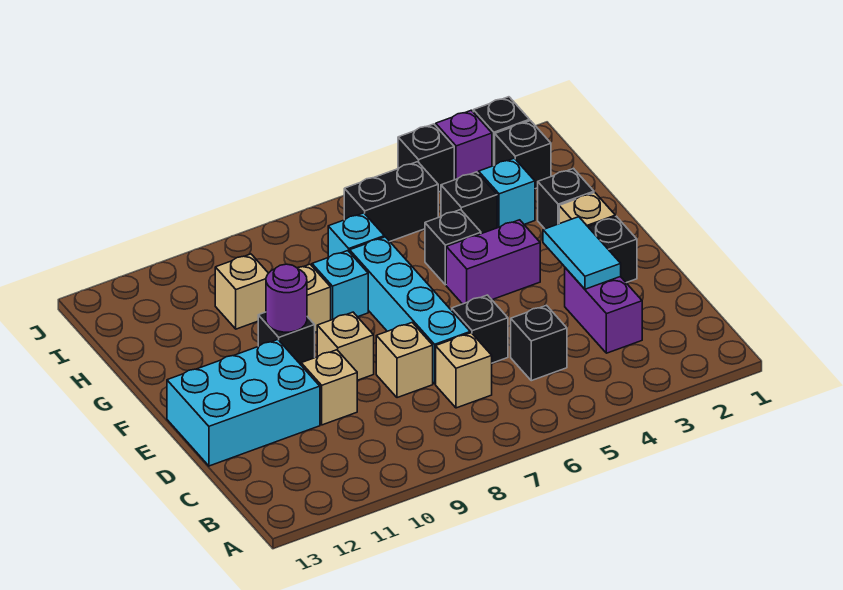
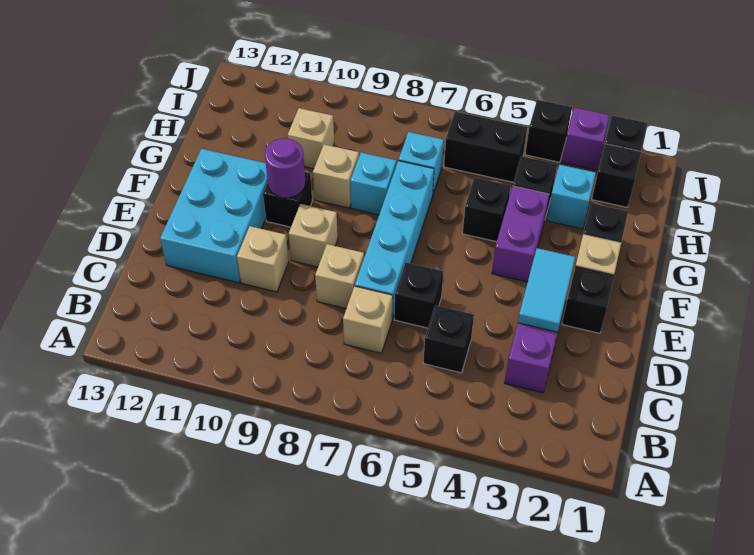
cyan 2x3 brick [167,340,320,466] -> cyan 2x3 brick turned to [160,149,268,283]
purple 1x2 brick [446,220,540,304] -> purple 1x2 brick turned to [492,186,549,282]

